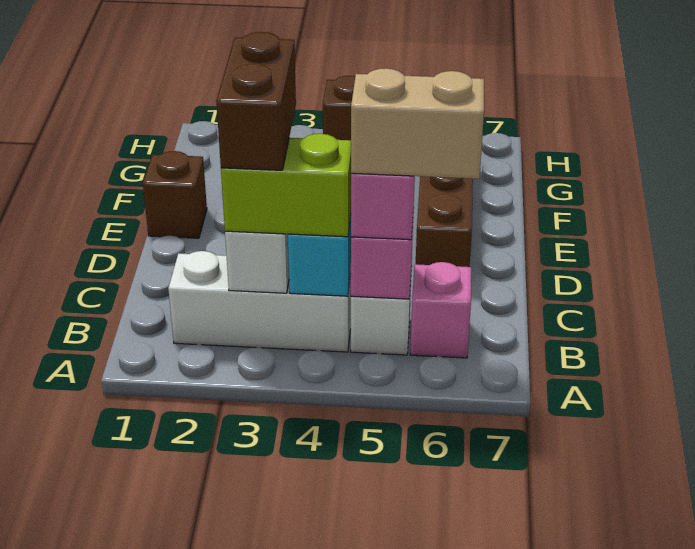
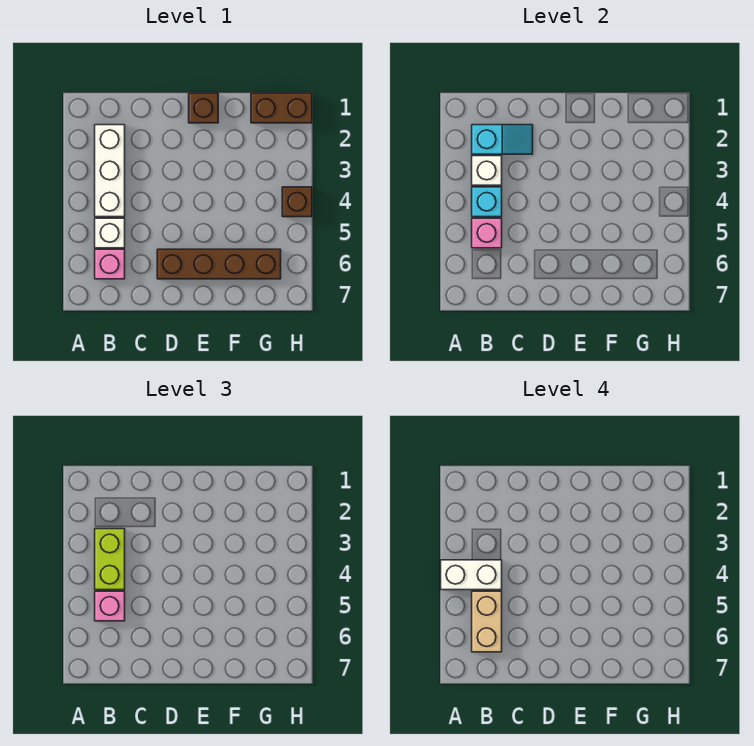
none -> white 1x2 brick [441,560,502,590]
none -> cyan 1x2 slope [472,125,533,154]
brown 1x2 brick [216,32,296,170] -> brown 1x2 brick moved to [251,93,312,123]

